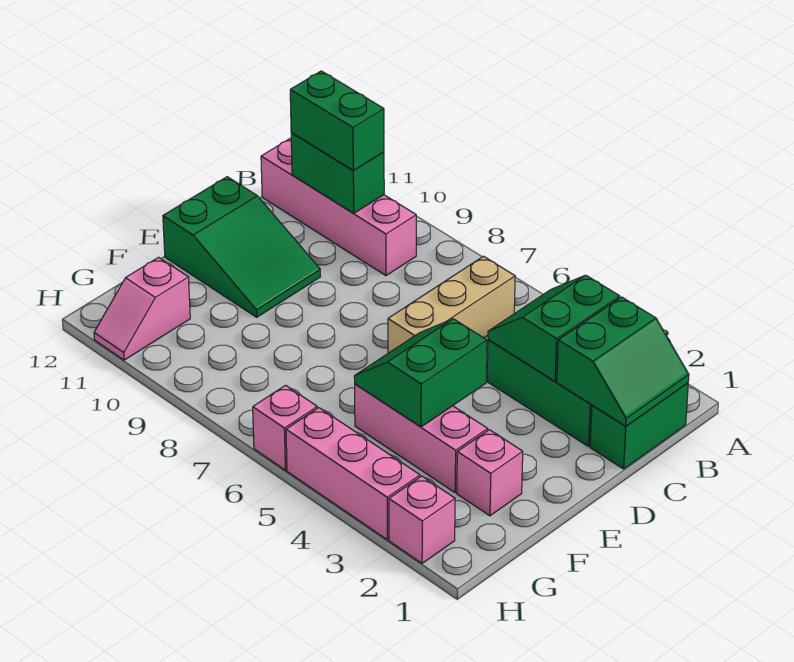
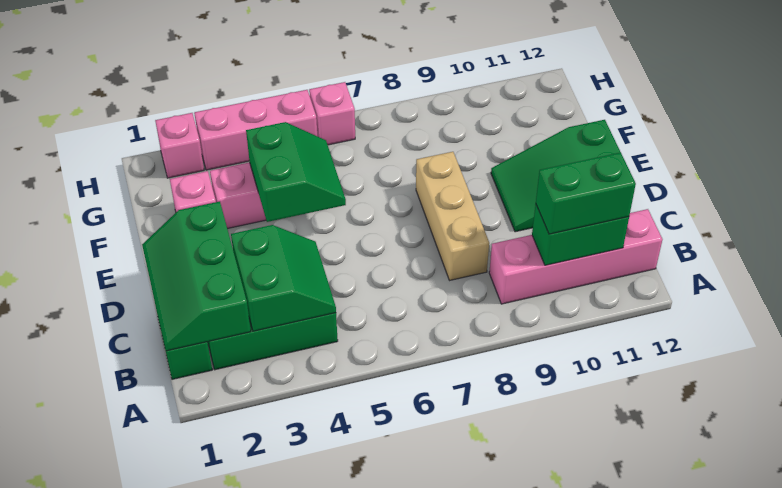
green 2x2 slope [557,297,689,426] -> green 2x3 slope [142,202,251,351]
tan 1x3 brick [388,256,515,353] -> tan 1x3 brick moved to [416,152,489,280]
pink 1x2 slope [94,257,190,360] -> none

